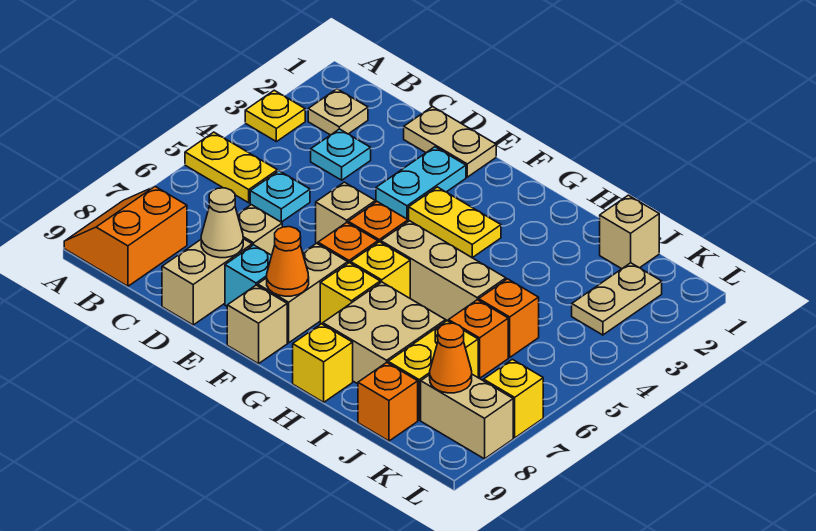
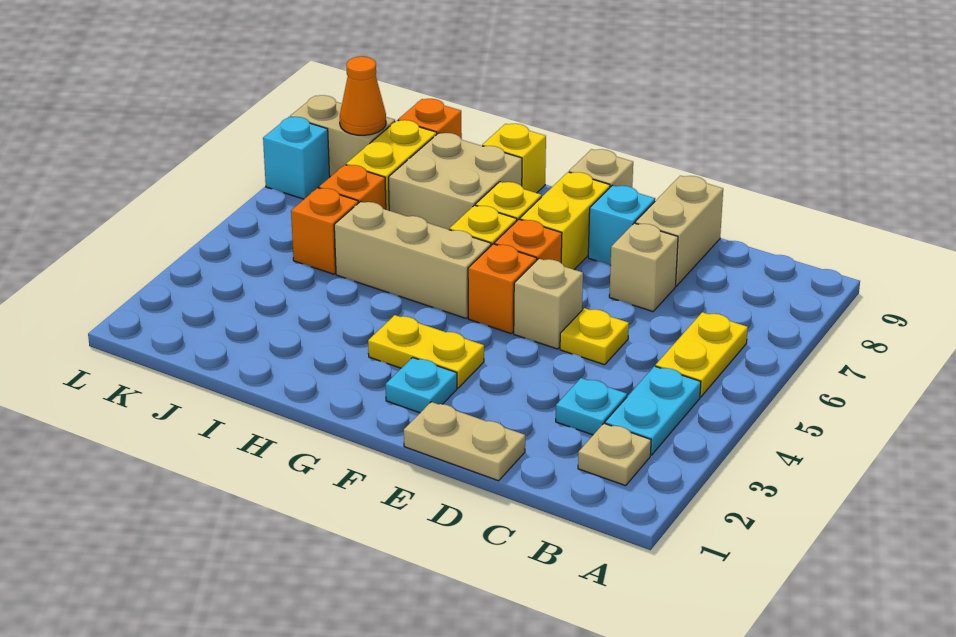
yellow 1x1 plate [245,90,305,142] -> yellow 1x1 plate moved to [560,308,629,365]
yellow 1x2 plate [185,132,277,203] -> yellow 1x2 plate turned to [656,312,748,397]
orange 2x2 slope [64,187,187,286] -> none
cyan 1x1 plate [250,171,310,222] -> cyan 1x1 plate moved to [386,357,457,413]
tan 1x1 cone [201,188,243,258] -> none
cyan 1x2 plate [376,147,466,219] -> cyan 1x2 plate moved to [605,366,701,455]
tan 1x2 brick [258,243,348,343] -> yellow 1x2 brick [520,172,610,269]
orange 1x1 cone [267,227,309,296] -> none
tan 1x1 brick [600,195,659,269] -> none
tan 1x2 plate [572,263,662,335] -> none
yellow 1x1 brick [484,359,543,438] -> cyan 1x1 brick [263,117,330,199]

